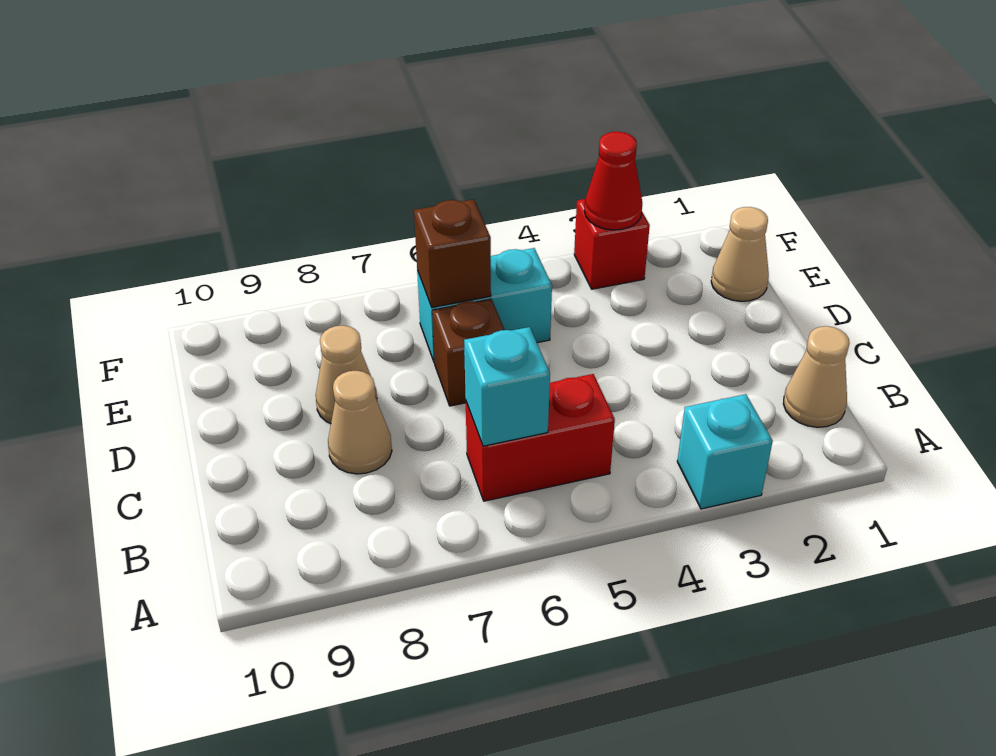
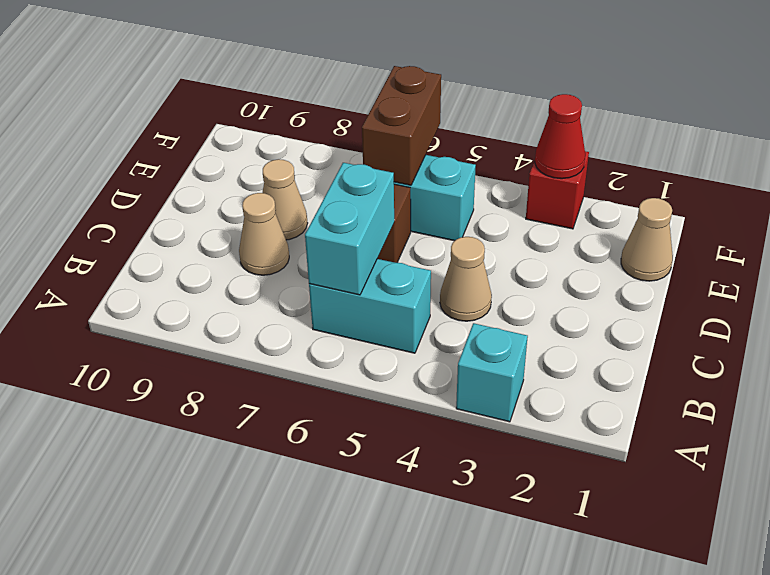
tan 1x1 cone [783,326,850,427] -> tan 1x1 cone moved to [440,237,492,321]
red 1x2 brick [466,374,615,501] -> cyan 1x2 brick [309,259,431,353]
cyan 1x1 brick [464,327,550,446] -> cyan 1x2 brick [305,163,394,295]
brown 1x1 brick [414,199,491,307] -> brown 1x2 brick [362,66,441,185]

